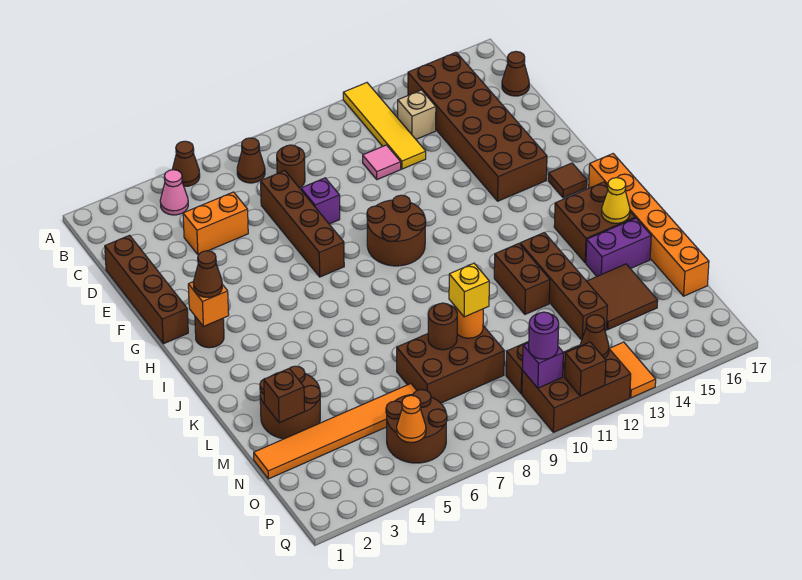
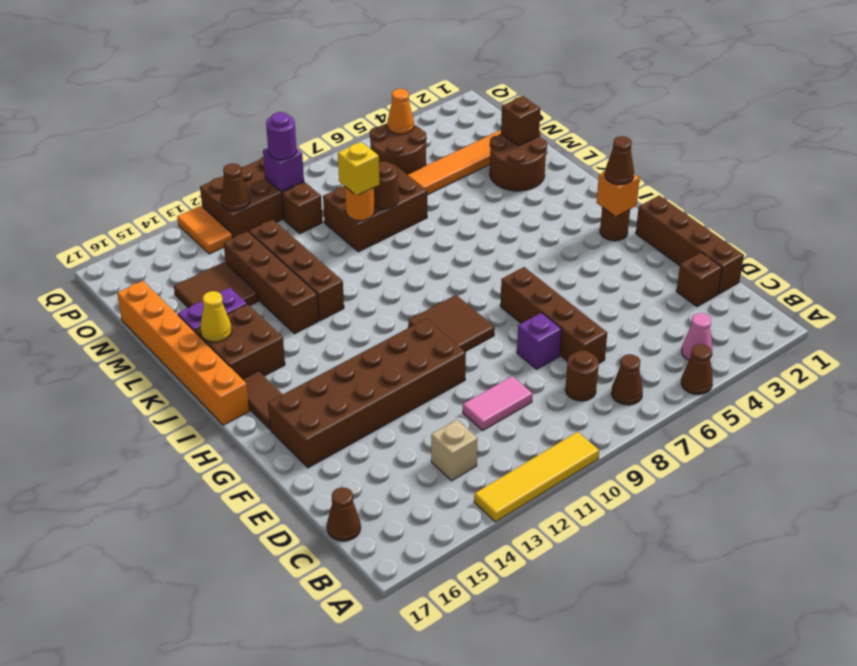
yellow 1x4 tile [343,83,426,169] -> yellow 1x4 tile turned to [474,432,599,522]
brown 2x6 brick [408,52,547,201] -> brown 2x6 brick turned to [268,319,466,468]
orange 1x2 brick [183,192,248,255] -> none
pink 1x1 tile [363,145,401,180] -> pink 1x2 tile [463,376,533,430]
brown 2x2 round brick [367,195,426,266] -> brown 2x2 tile [408,295,495,352]
brown 1x1 tile [548,163,587,198] -> brown 1x2 tile [243,371,283,429]
brown 1x2 brick [494,243,550,314] -> brown 1x4 brick [249,220,344,321]
brown 1x1 brick [565,342,606,396] -> brown 1x1 brick moved to [676,253,722,307]

